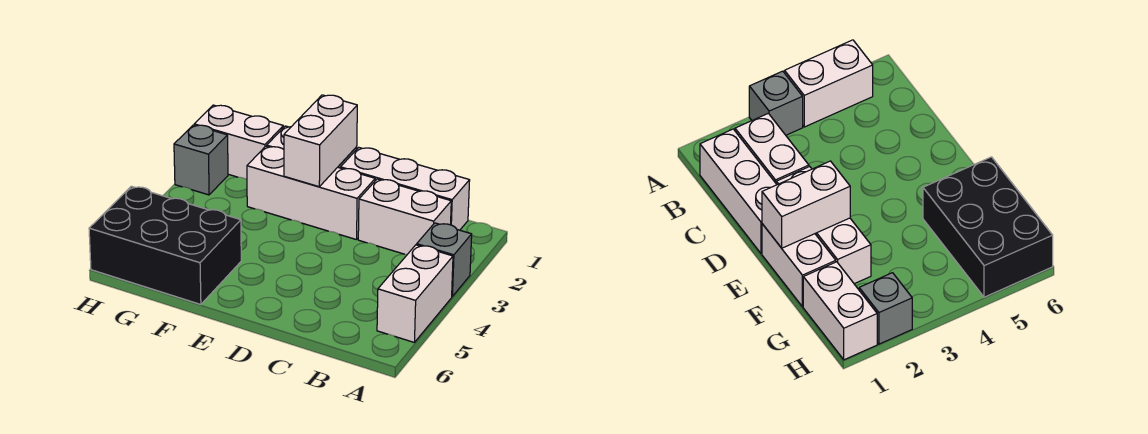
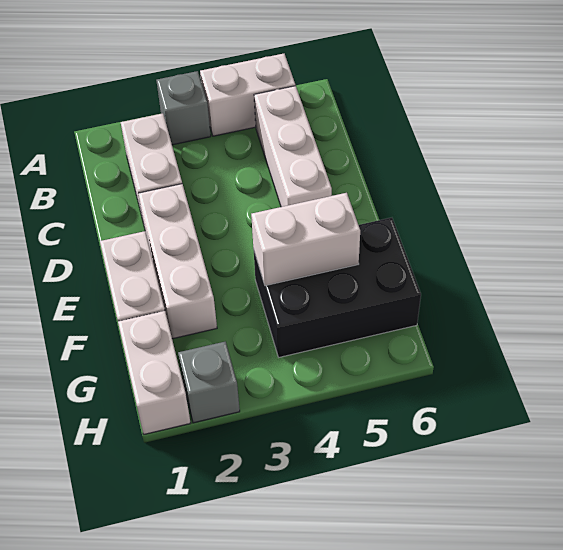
white 1x3 brick [341,147,470,230] -> white 1x3 brick moved to [254,86,332,207]
white 1x2 brick [284,95,357,187] -> white 1x2 brick moved to [251,193,360,286]
black 2x3 brick [89,186,241,304] -> black 2x3 brick turned to [254,218,421,357]

